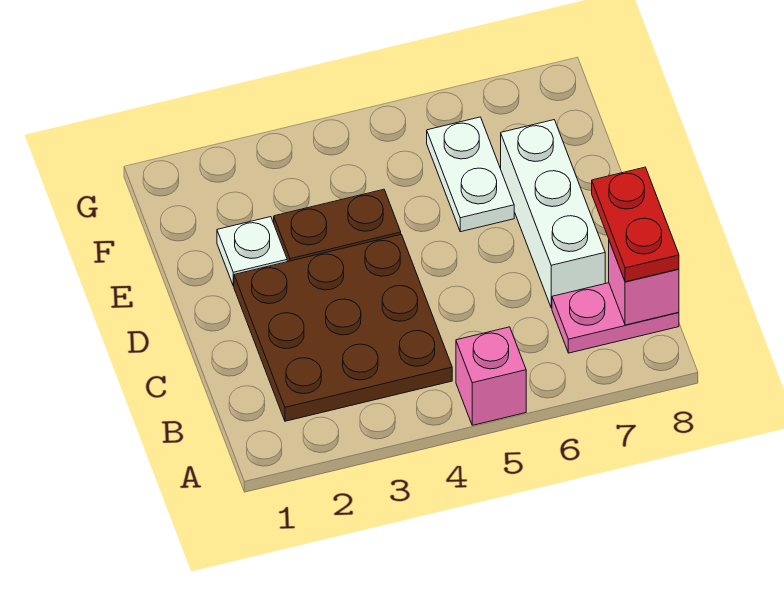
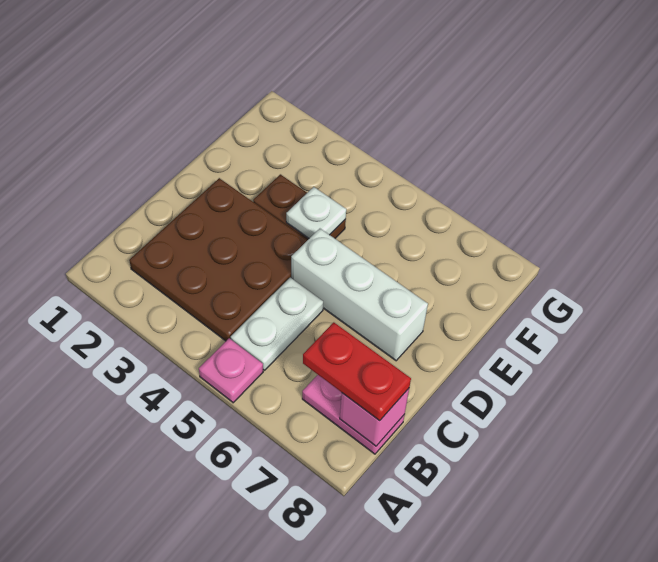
pink 1x1 brick [456,327,526,425] -> pink 1x1 plate [199,338,263,403]
red 1x2 plate [592,167,679,282] -> red 1x2 plate turned to [303,322,411,421]
white 1x3 brick [501,120,605,308] -> white 1x3 brick turned to [291,229,428,361]
white 1x1 plate [217,217,287,286] -> white 1x1 plate moved to [286,187,346,238]
white 1x2 plate [427,117,514,232] -> white 1x2 plate moved to [231,278,323,370]

